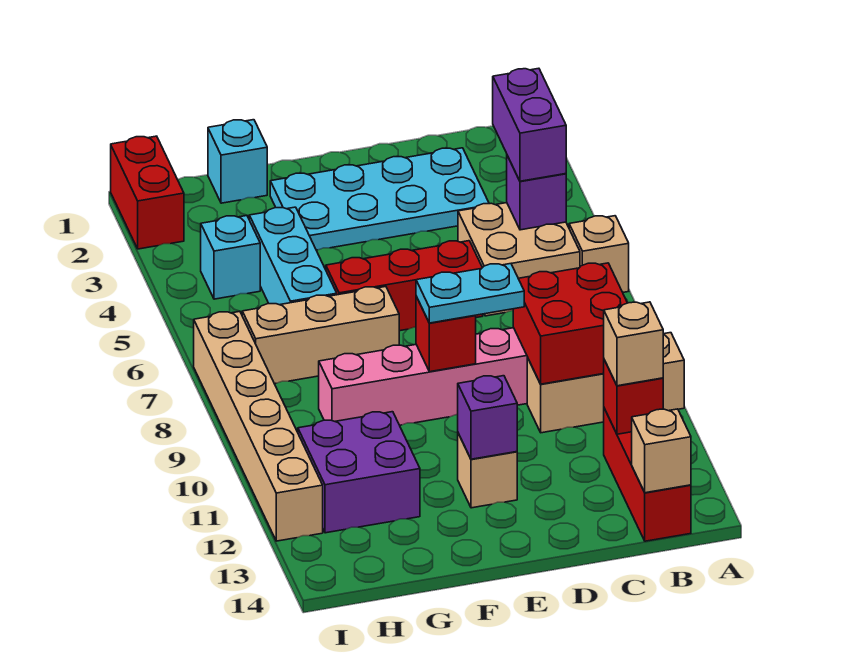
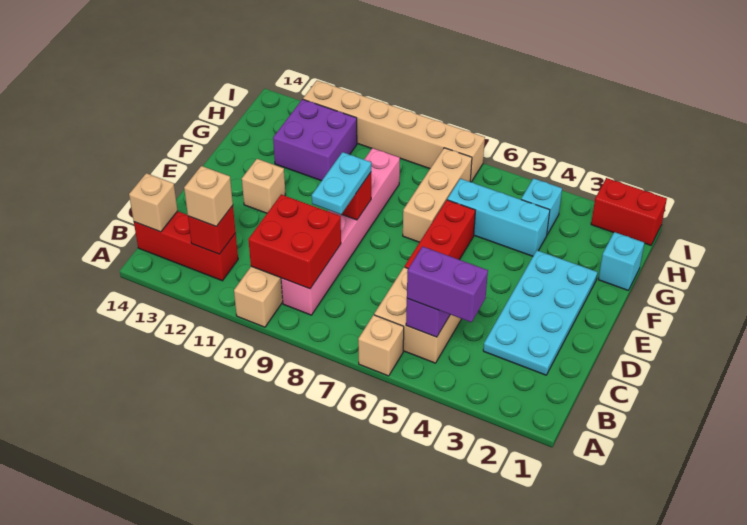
purple 1x1 brick [458,376,517,459] -> none

